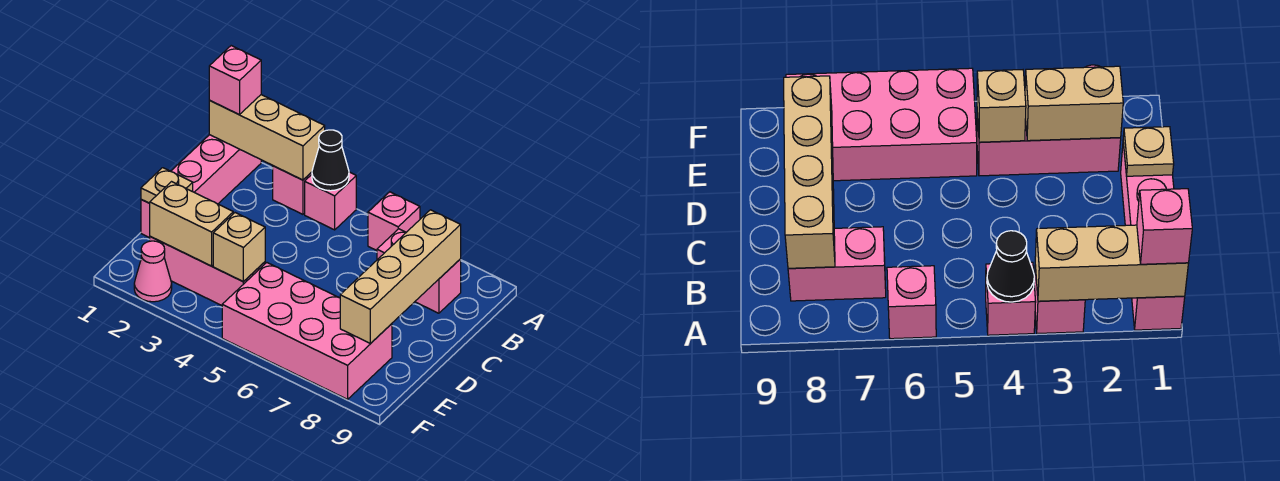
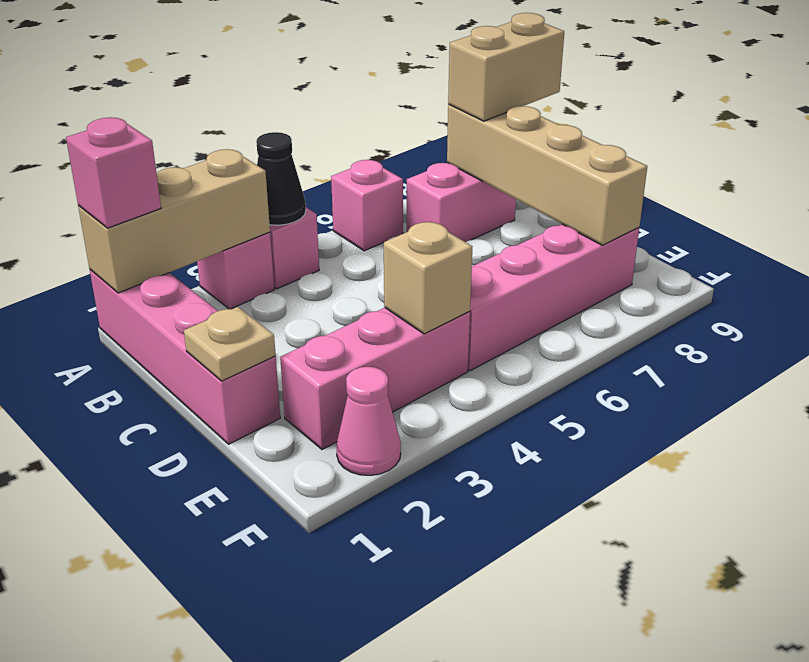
tan 1x2 brick [149,182,233,266] -> tan 1x2 brick moved to [448,13,564,121]
pink 2x4 brick [222,263,392,399] -> pink 1x4 brick [468,224,639,371]

